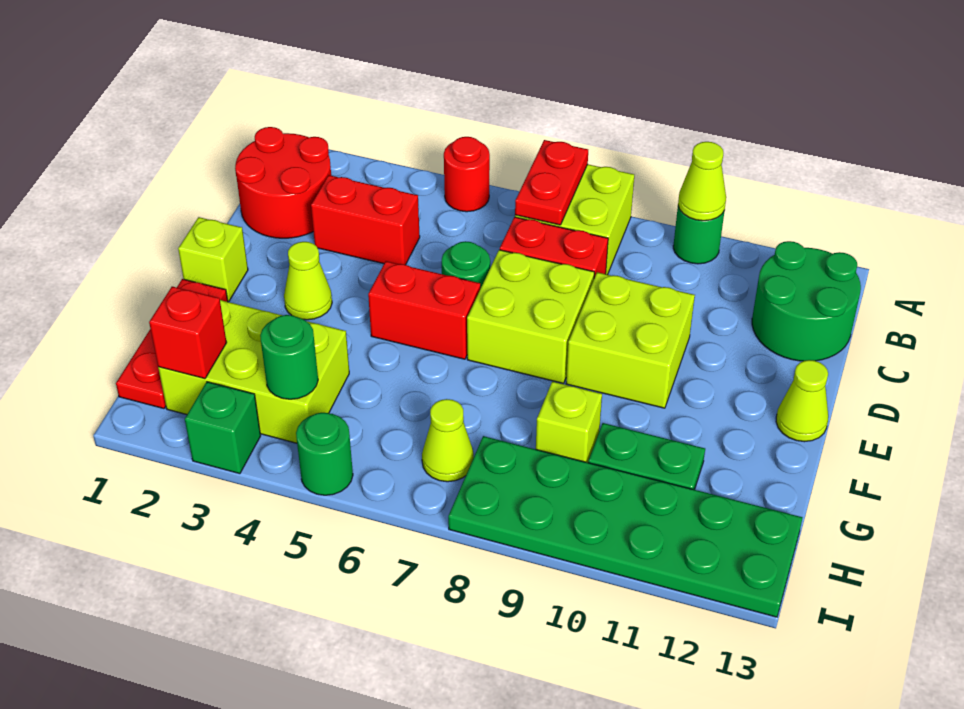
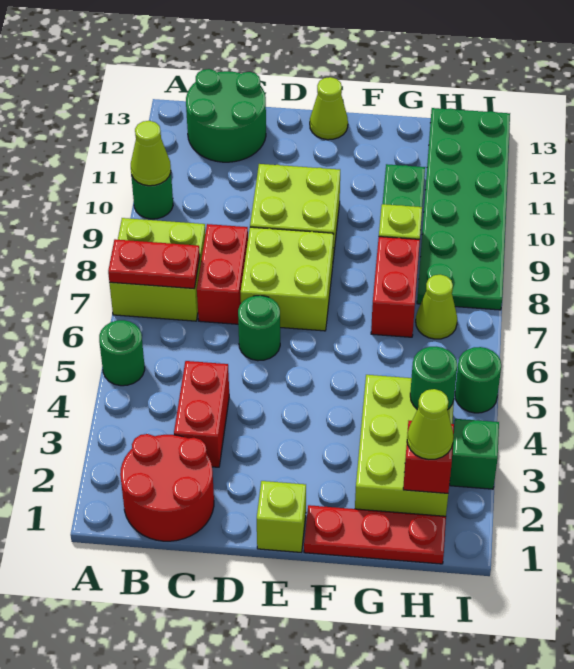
red 1x1 round brick [444,137,490,212] -> green 1x1 round brick [99,320,145,386]
lime 1x1 cone [284,242,332,320] -> lime 1x1 cone moved to [407,389,454,460]
red 1x2 brick [368,261,480,359] -> red 1x2 brick moved to [371,237,420,337]

